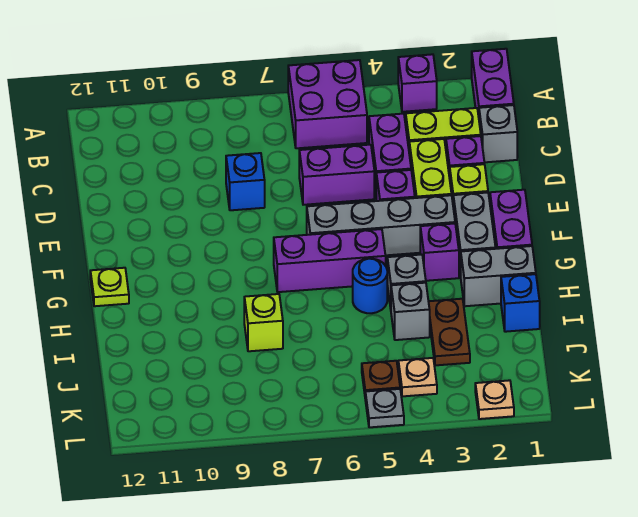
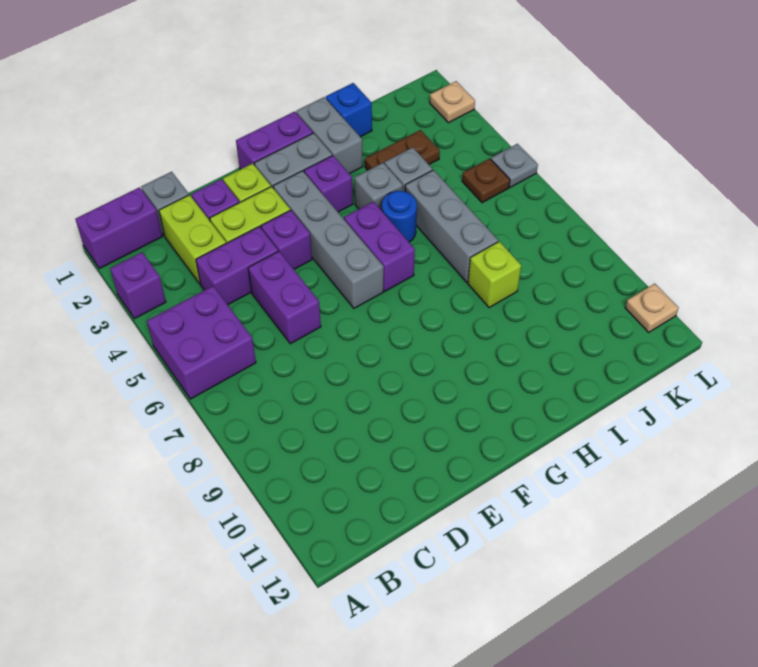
blue 1x1 brick [226,153,265,210] -> none
purple 1x3 brick [274,229,386,292] -> purple 1x2 brick [344,202,415,291]
lime 1x1 plate [90,268,129,306] -> none
none -> grey 1x3 brick [405,170,498,282]
tan 1x1 plate [398,358,437,396] -> tan 1x1 plate moved to [625,284,679,332]

